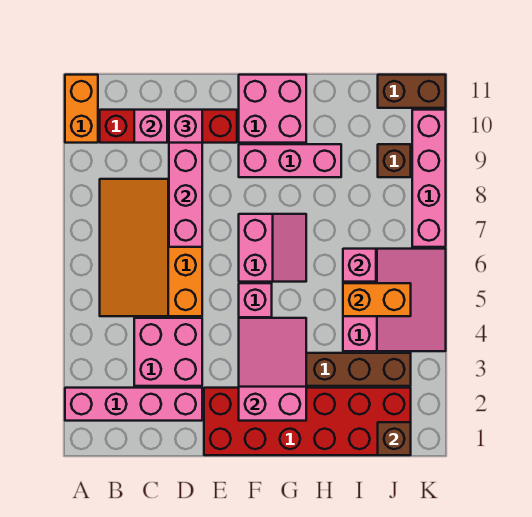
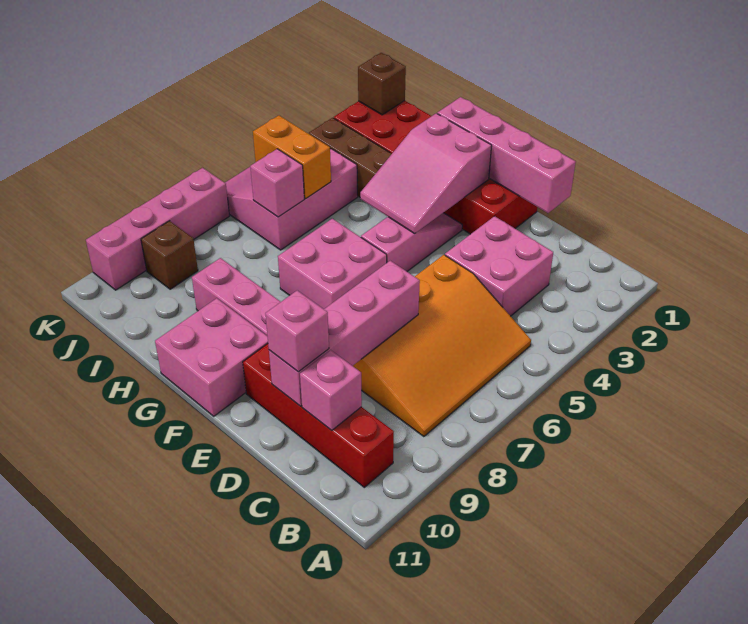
pink 1x4 brick [65,388,202,421] -> pink 1x4 brick moved to [437,97,576,213]
orange 1x2 brick [65,75,98,143] -> none
pink 2x2 slope [239,214,306,282] -> pink 2x2 brick [278,219,387,309]
brown 1x2 brick [378,75,446,108] -> none

